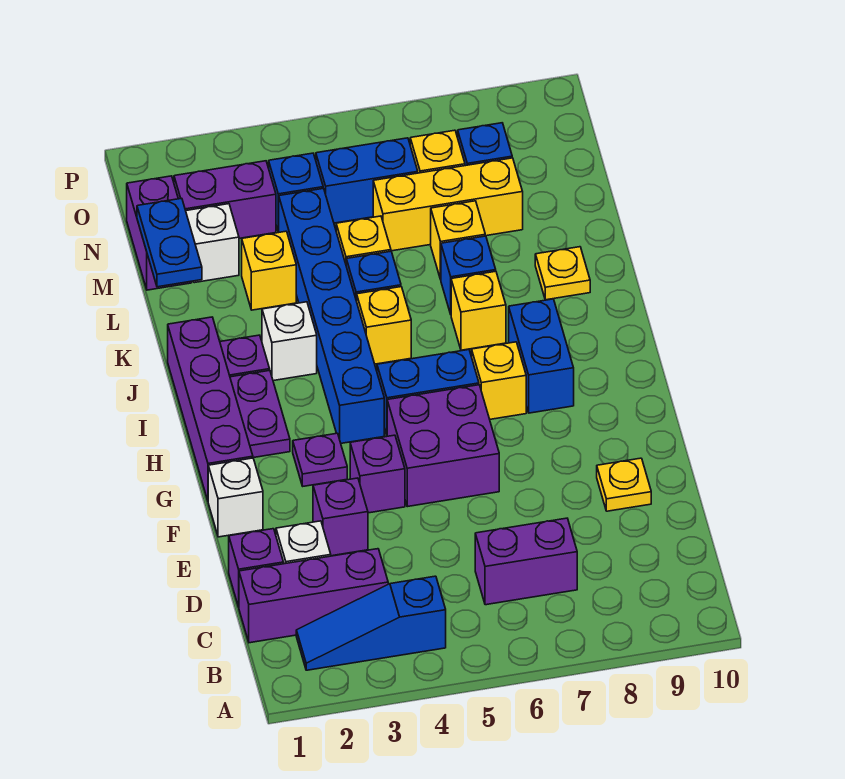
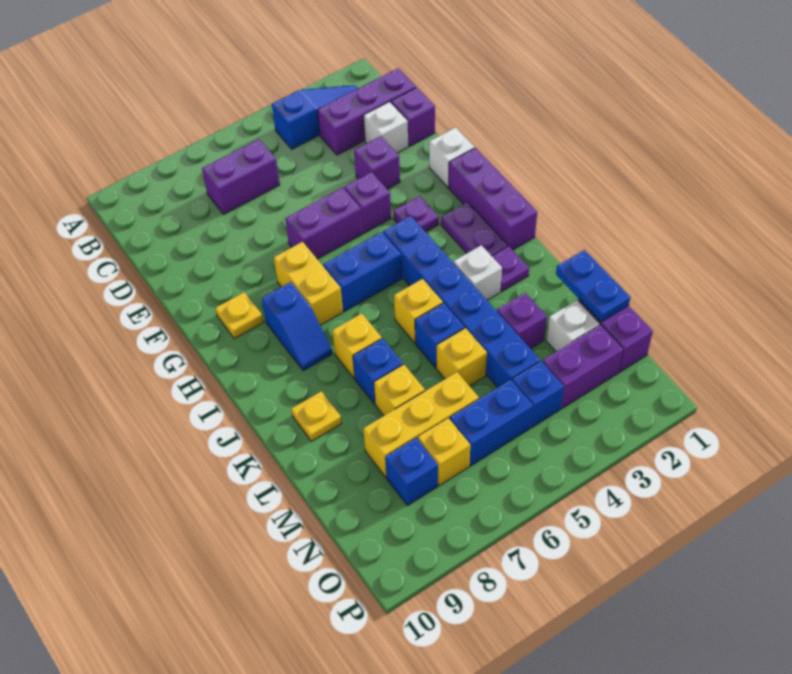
yellow 1x1 plate [597,458,651,511] -> yellow 1x1 plate moved to [215,292,263,339]
purple 2x2 brick [387,385,499,507] -> purple 1x2 brick [285,187,363,259]
purple 1x4 brick [168,317,253,500] -> purple 1x3 brick [449,148,537,250]
yellow 1x1 brick [472,342,526,419] -> yellow 1x2 brick [274,242,343,325]
blue 1x2 brick [509,299,574,413] -> blue 1x2 slope [262,282,332,371]
yellow 1x1 brick [242,231,296,310] -> purple 1x1 brick [497,293,547,349]

